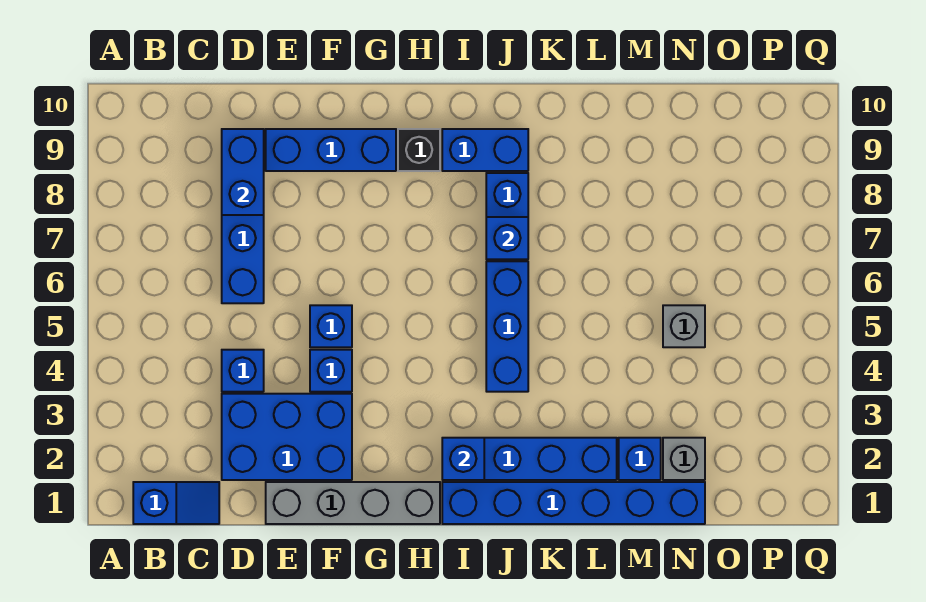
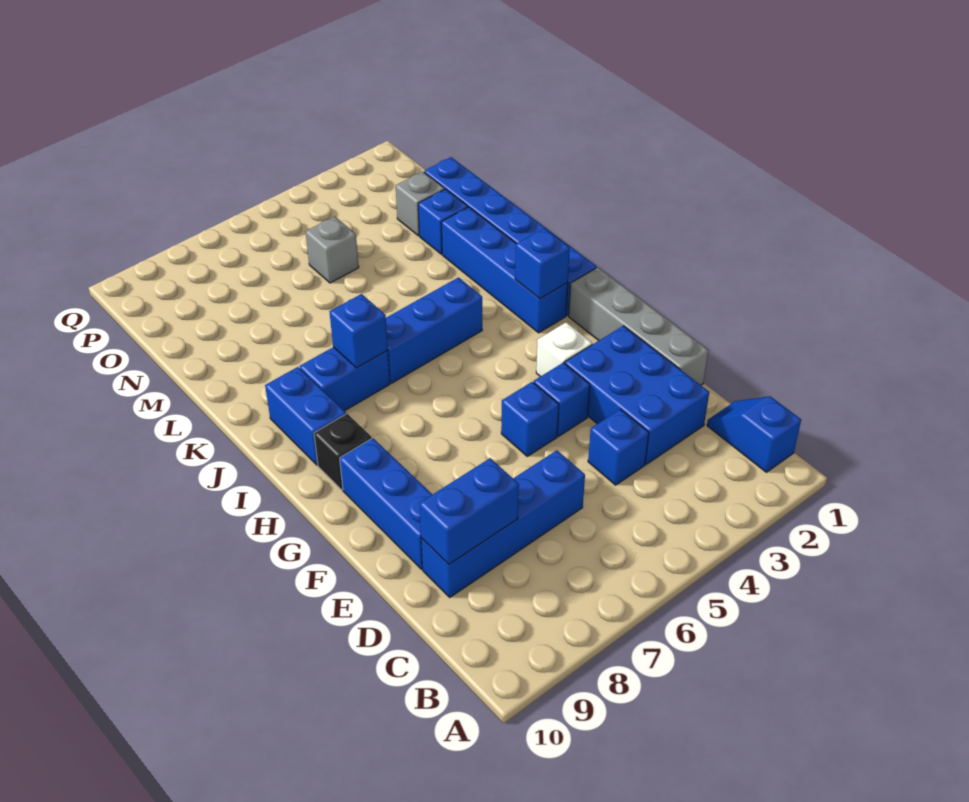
none -> white 1x1 brick [536,322,592,377]

